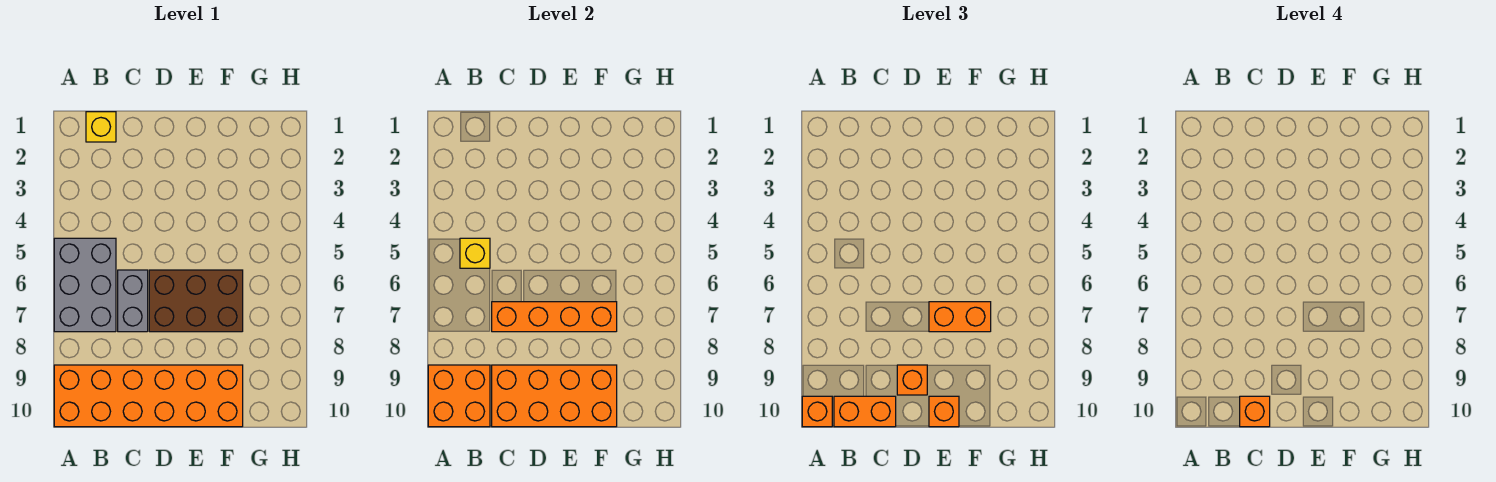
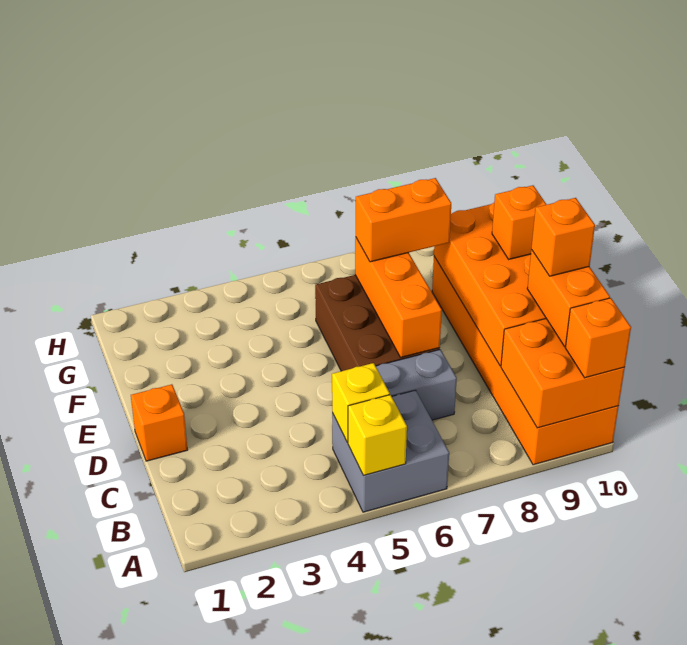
grey 2x3 brick [54,238,116,332] -> grey 2x2 brick [332,390,449,512]
yellow 1x1 brick [86,112,116,142] -> yellow 1x1 brick moved to [348,395,407,476]
orange 1x4 brick [492,302,617,332] -> orange 1x3 brick [355,238,442,358]
orange 1x1 brick [897,365,927,395] -> orange 1x1 brick moved to [131,384,188,461]
orange 1x2 brick [929,302,991,332] -> orange 1x2 brick turned to [356,178,451,262]

